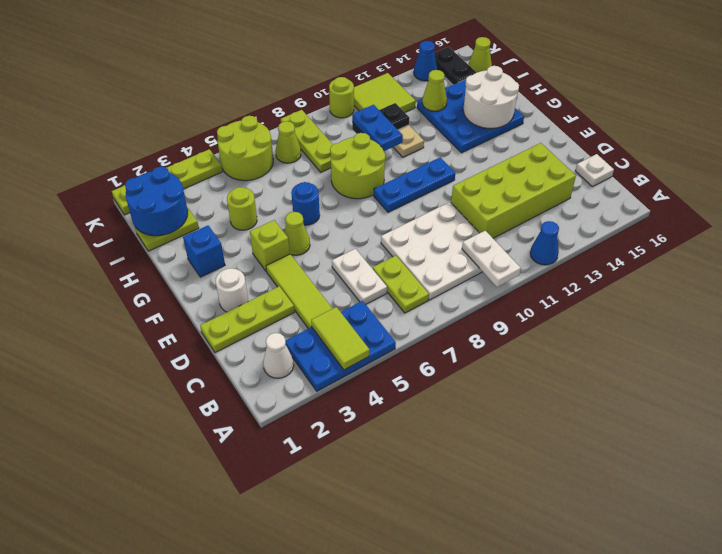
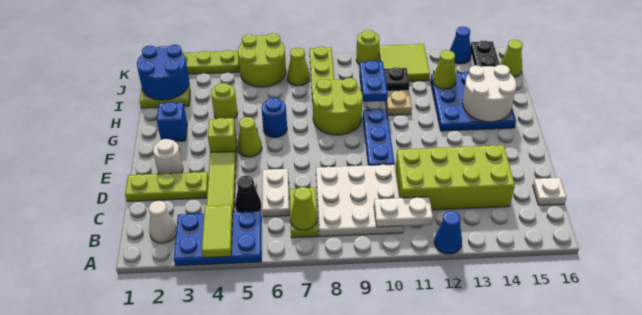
white 1x2 plate [462,231,521,287] -> white 1x2 plate turned to [374,197,433,227]
none -> lime 1x1 cone [290,187,317,230]
none -> black 1x1 cone [235,176,262,212]
blue 1x3 plate [374,157,455,212] -> blue 1x3 plate turned to [363,109,395,165]

